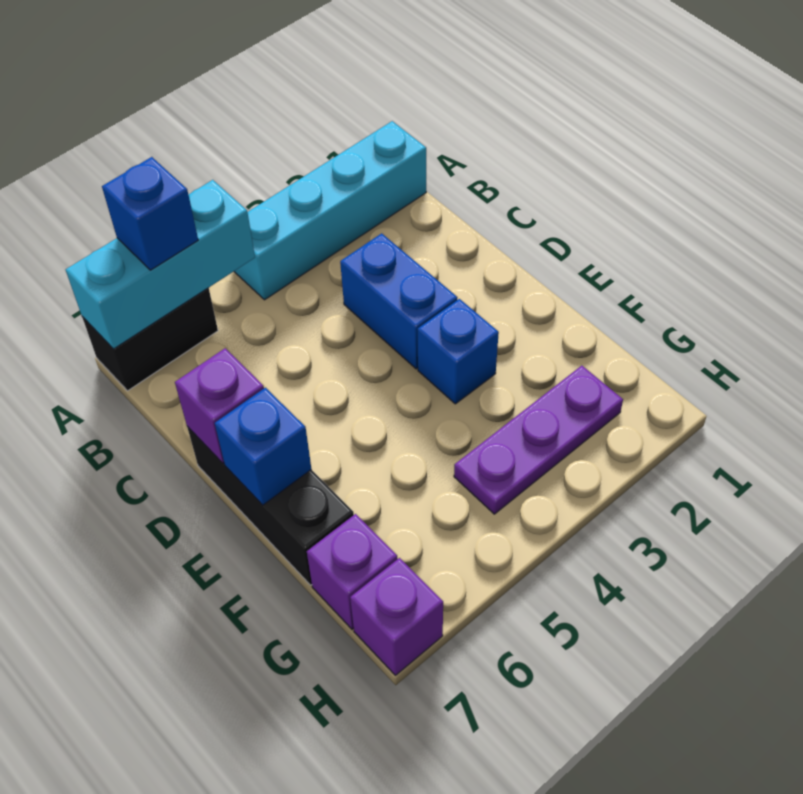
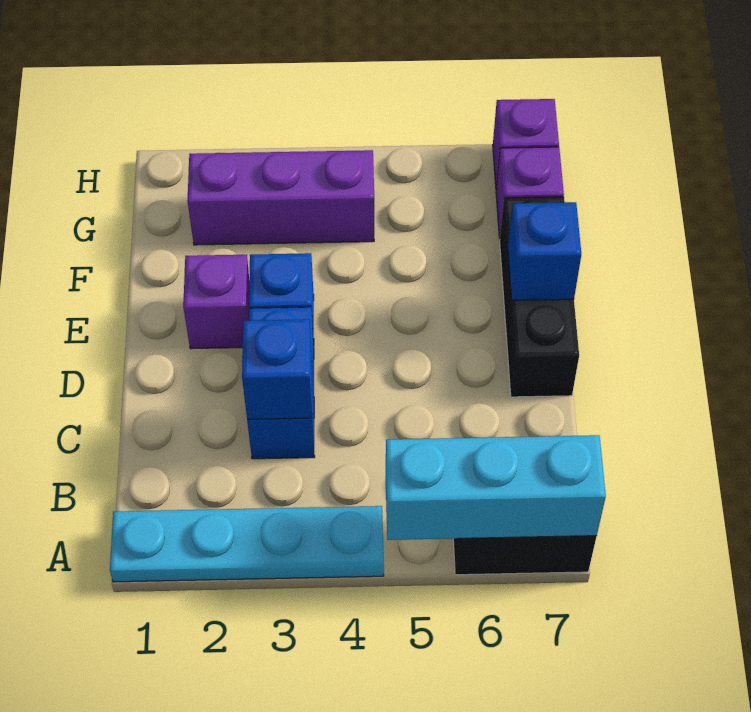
cyan 1x4 brick [234,121,426,300] -> cyan 1x4 plate [110,506,384,582]
blue 1x1 brick [102,157,198,270] -> blue 1x1 brick moved to [242,319,312,420]
purple 1x1 brick [175,348,264,463] -> purple 1x1 brick moved to [183,255,249,349]
purple 1x3 plate [454,366,623,514] -> purple 1x3 brick [187,150,374,245]

